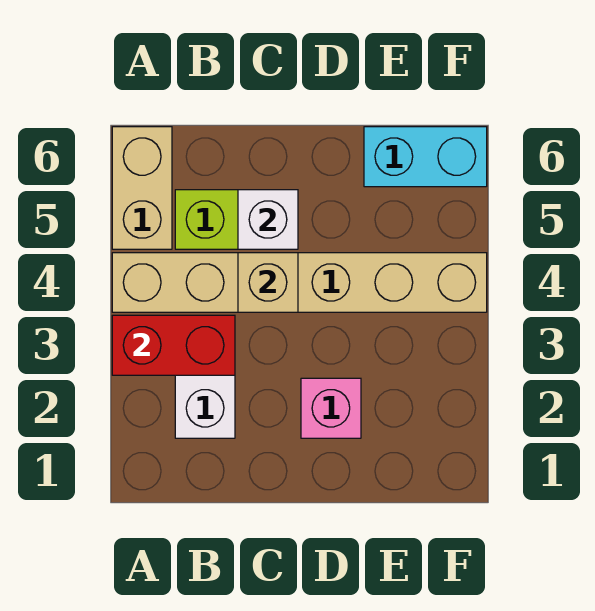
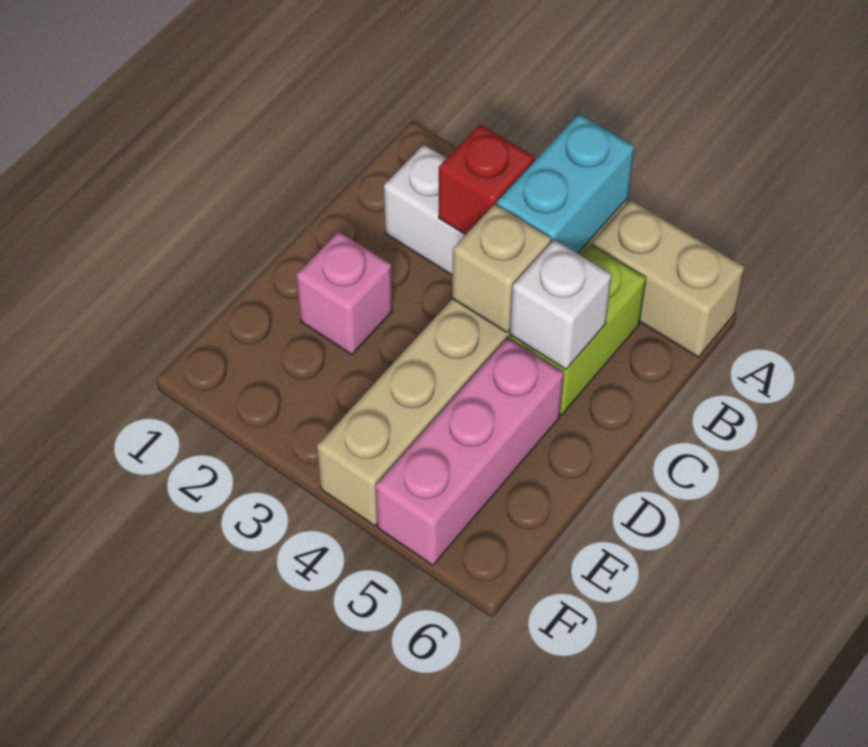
red 1x2 brick [112,315,235,375] -> red 1x1 brick [439,125,535,235]
none -> pink 1x3 brick [376,338,564,565]
cyan 1x2 brick [364,127,487,187] -> cyan 1x2 brick moved to [497,114,635,254]

